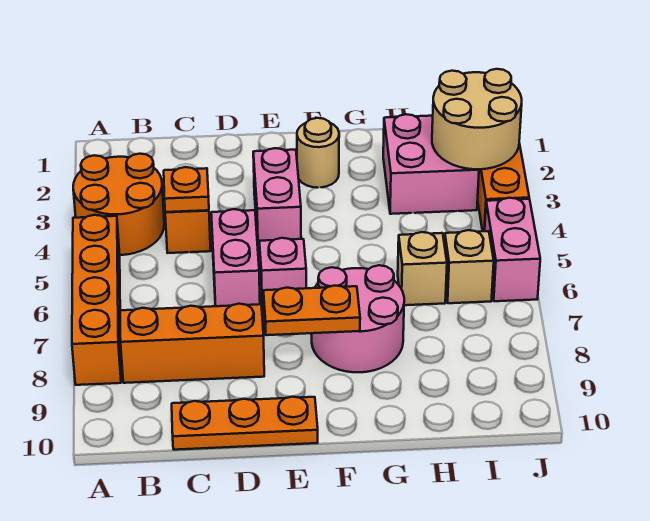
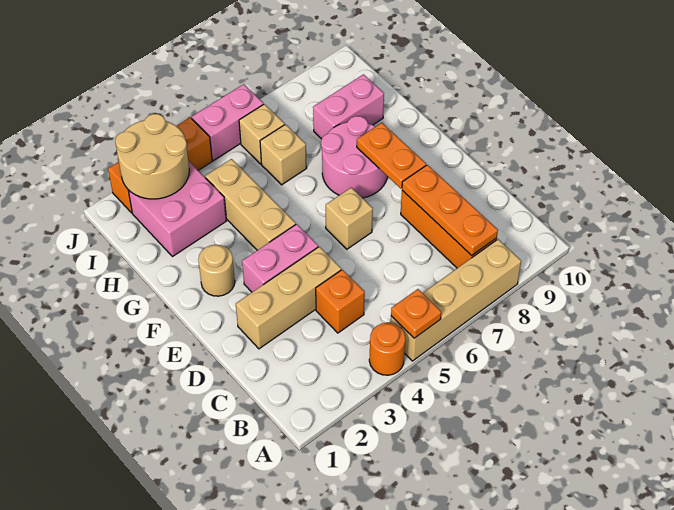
orange 2x2 round brick [73,154,164,255] -> orange 1x1 round brick [369,323,405,375]
orange 1x4 brick [72,215,121,385] -> tan 1x4 brick [391,239,521,361]
orange 1x1 plate [164,167,209,212] -> orange 1x1 plate moved to [391,289,441,338]
orange 1x3 plate [172,397,318,450] -> orange 1x3 plate moved to [402,165,498,256]
none -> tan 1x3 brick [236,247,341,349]
pink 1x2 brick [211,209,260,306] -> pink 1x2 brick moved to [313,74,384,139]
pink 1x1 brick [259,238,306,311] -> tan 1x1 brick [326,188,373,249]
none -> tan 1x3 brick [205,159,296,250]

